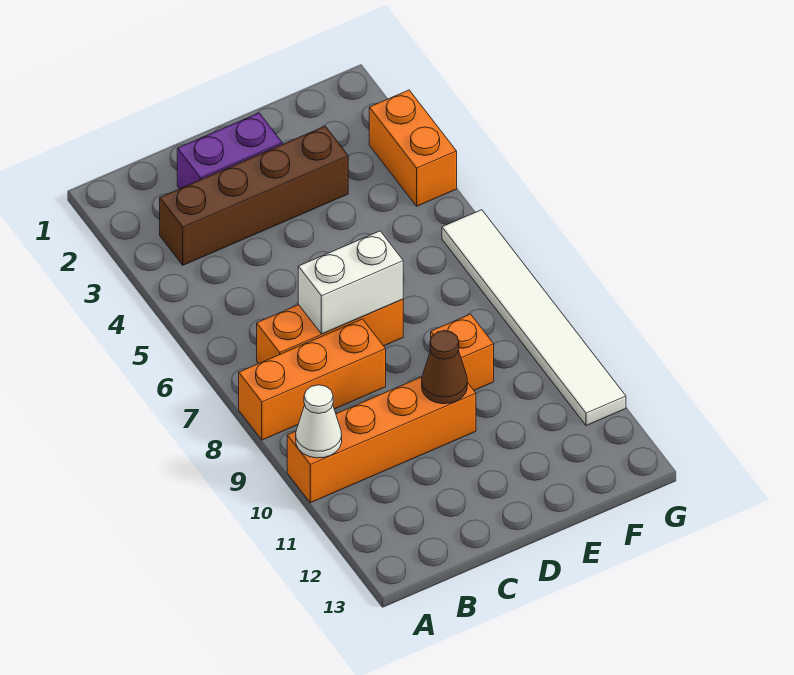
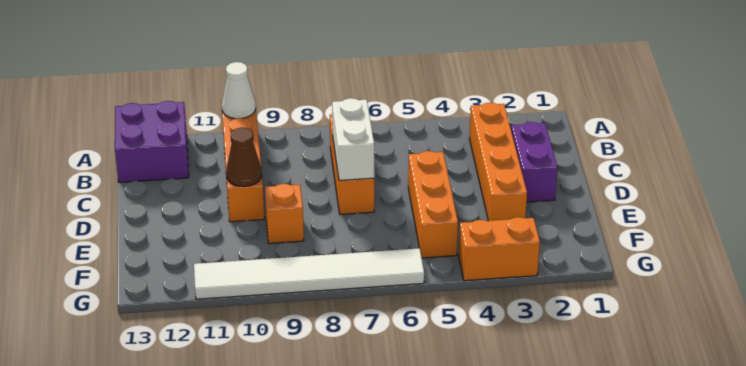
orange 1x3 brick [239,319,386,440] -> orange 1x3 brick moved to [408,151,458,258]
none -> purple 2x2 brick [115,101,189,182]
brown 1x4 brick [160,126,348,265] -> orange 1x4 brick [469,103,527,221]

